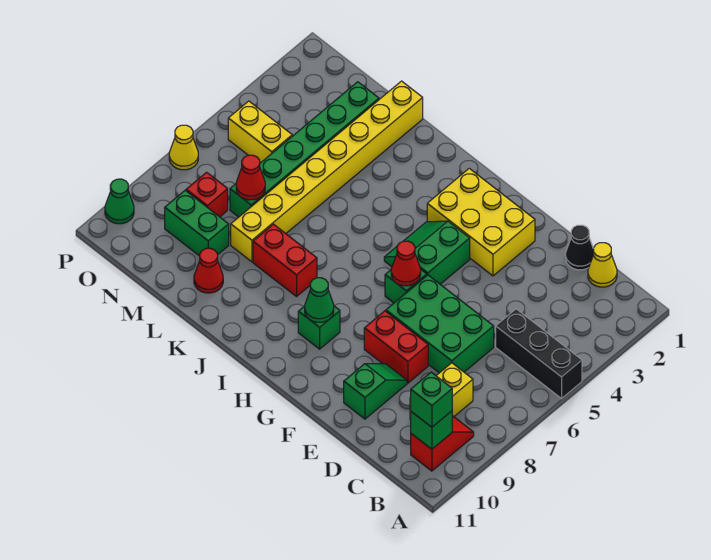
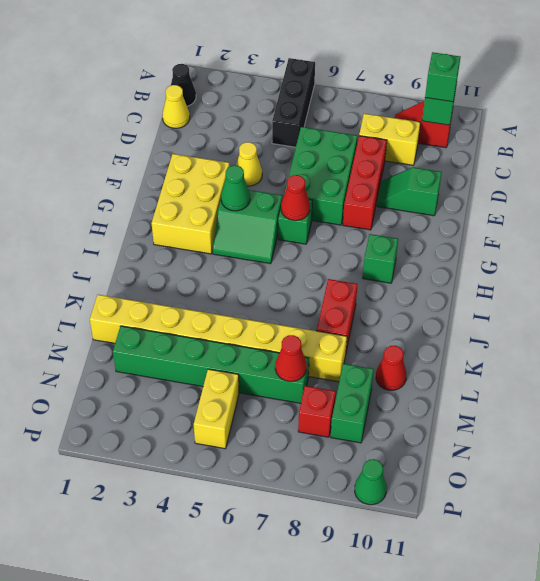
black 1x1 cone [566,225,594,270] -> black 1x1 cone moved to [171,64,196,106]
red 1x2 brick [364,311,428,383] -> red 1x3 brick [343,136,387,230]
green 1x1 cone [305,278,334,322] -> green 1x1 cone moved to [221,166,250,211]
yellow 1x1 cone [169,125,198,170] -> yellow 1x1 cone moved to [236,142,262,186]

